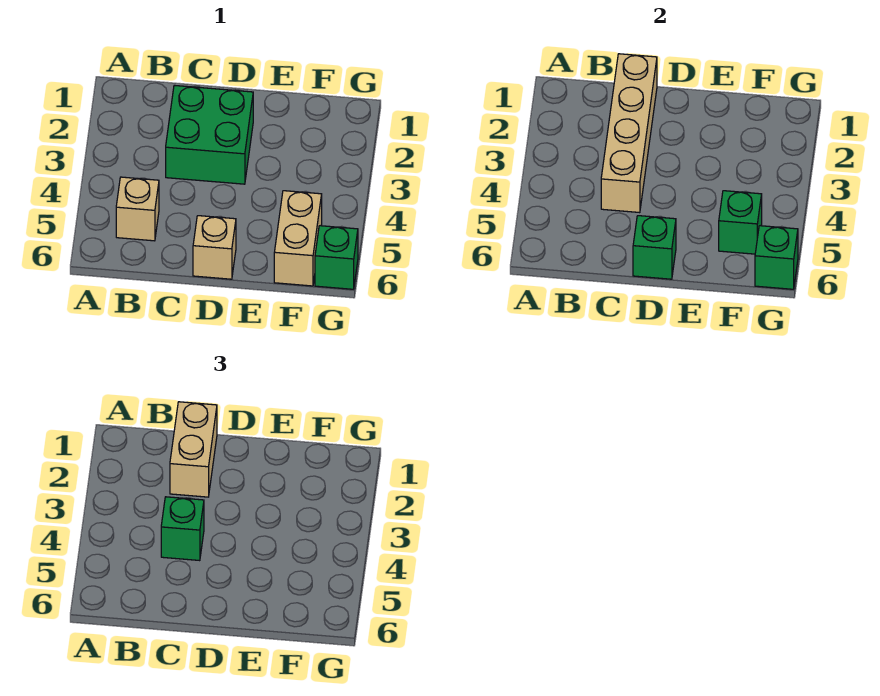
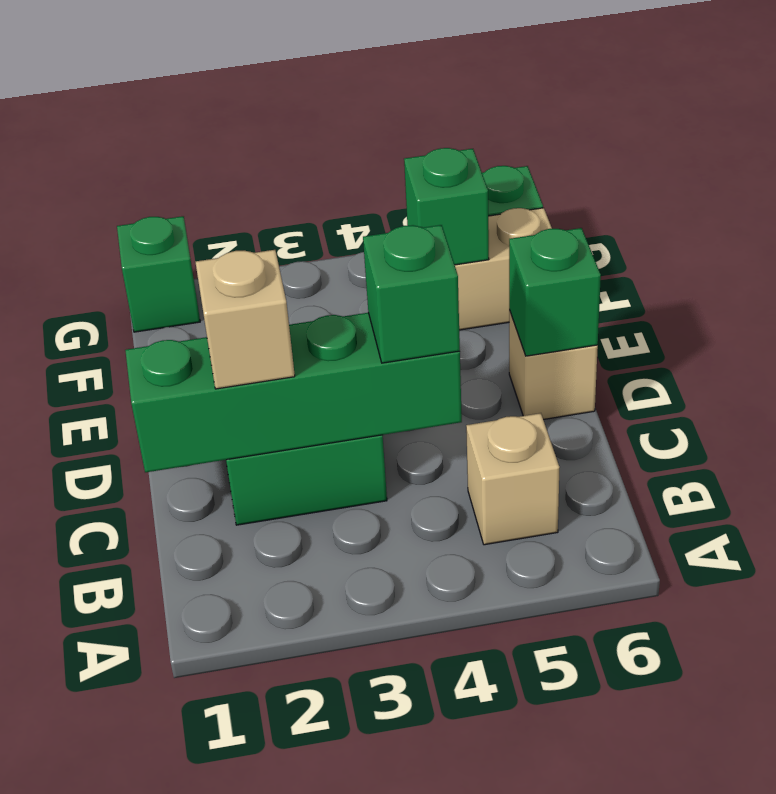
tan 1x4 brick [601,54,657,213] -> green 1x4 brick [125,313,462,472]
tan 1x2 brick [170,402,217,497] -> tan 1x1 brick [196,250,295,389]
green 1x1 brick [755,226,798,289] -> green 1x1 brick moved to [117,216,200,332]

